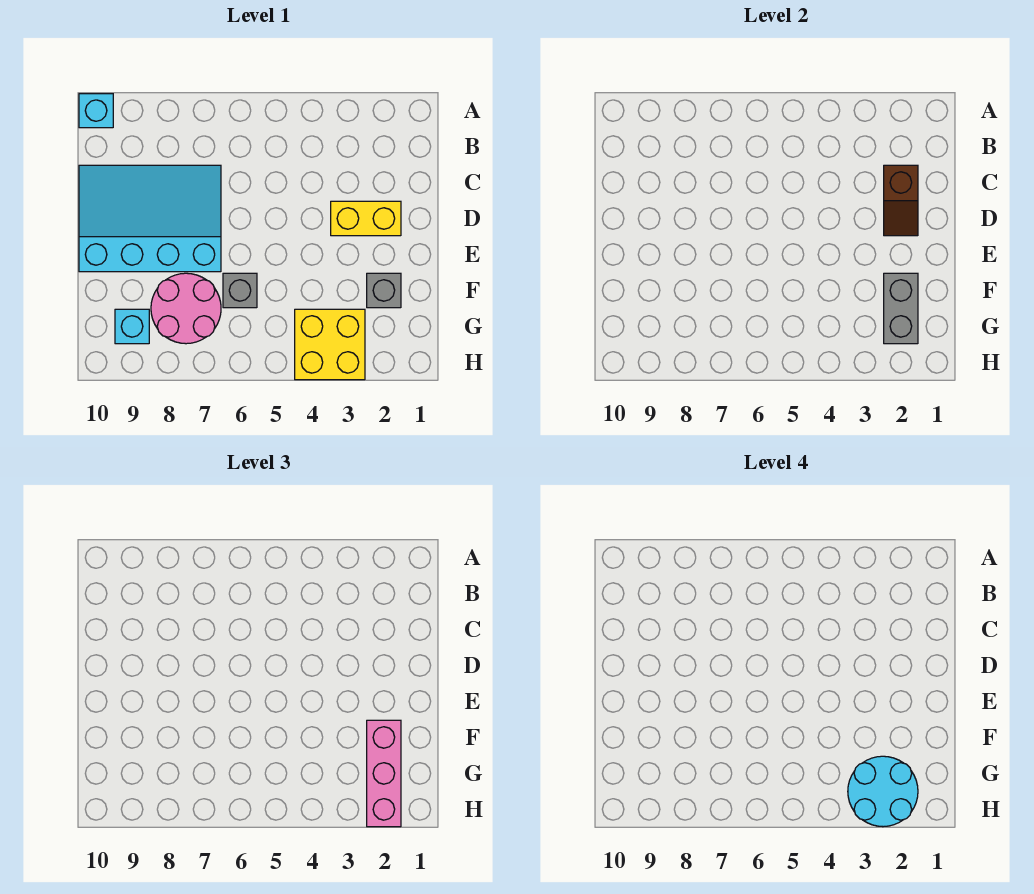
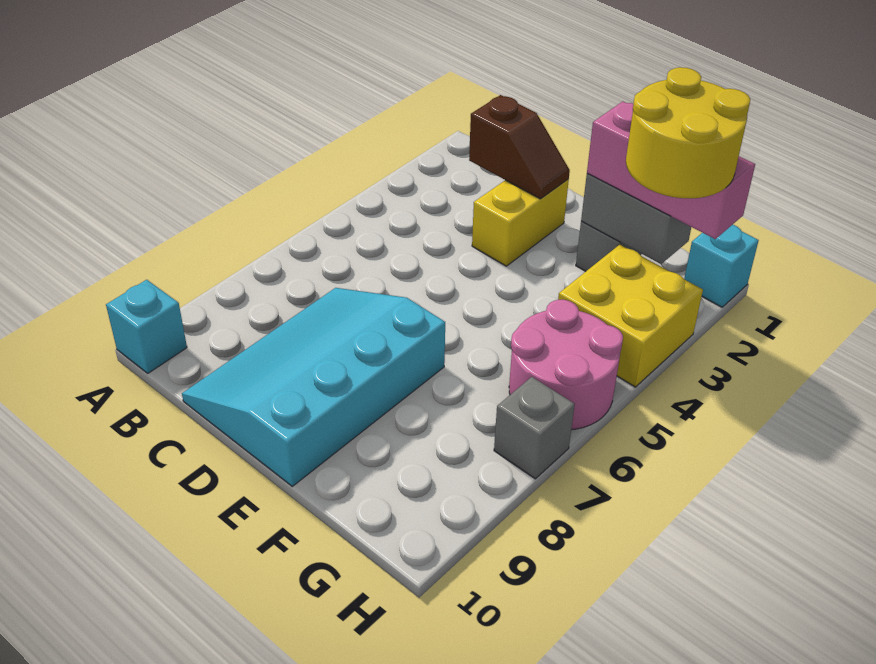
grey 1x1 brick [223,273,257,308] -> grey 1x1 brick moved to [494,377,575,479]
pink 2x2 round brick [151,273,221,344] -> pink 2x2 round brick moved to [509,300,623,430]
cyan 2x2 round brick [848,756,918,827] -> yellow 2x2 round brick [626,67,750,198]
cyan 1x1 brick [115,309,149,344] -> cyan 1x1 brick moved to [684,225,759,307]

